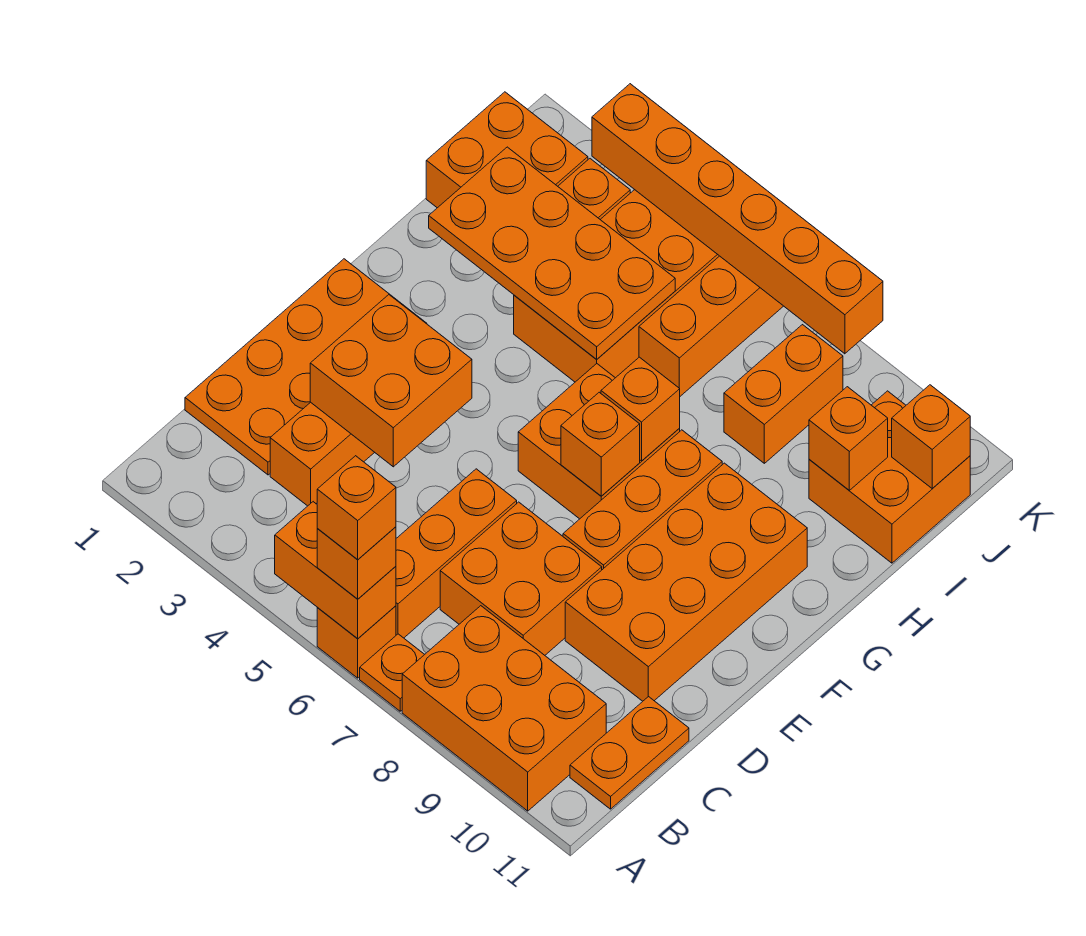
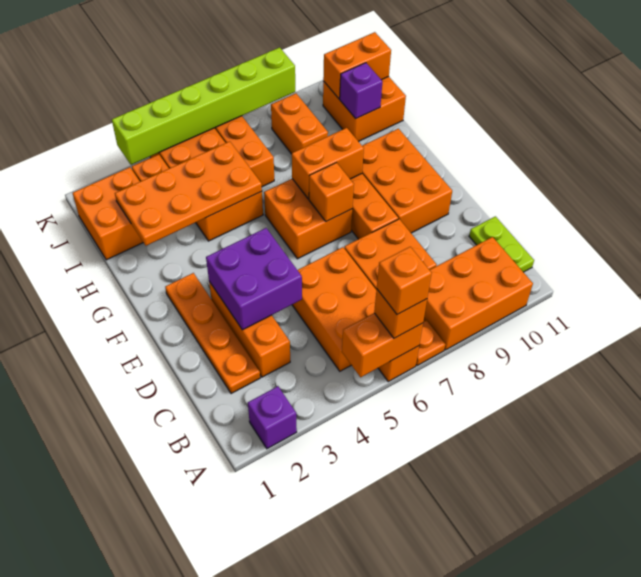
none -> purple 1x1 brick [248,386,297,449]
orange 1x3 brick [396,469,517,638] -> orange 2x3 brick [292,247,376,371]
orange 1x2 plate [570,696,689,809] -> lime 1x2 plate [469,216,534,272]
orange 2x4 plate [185,259,427,475] -> orange 1x4 plate [165,273,260,394]
orange 2x2 brick [310,295,472,467] -> purple 2x2 brick [206,228,302,330]
orange 2x4 brick [565,463,807,701] -> orange 2x3 brick [362,129,452,233]
orange 1x1 brick [601,357,680,461] -> orange 1x2 brick [292,128,364,199]
orange 1x1 brick [809,387,888,490] -> purple 1x1 brick [340,63,383,119]
orange 1x1 brick [892,385,970,489] -> orange 1x2 brick [323,32,391,99]
orange 1x6 brick [592,84,883,354] -> lime 1x6 brick [112,47,295,165]

